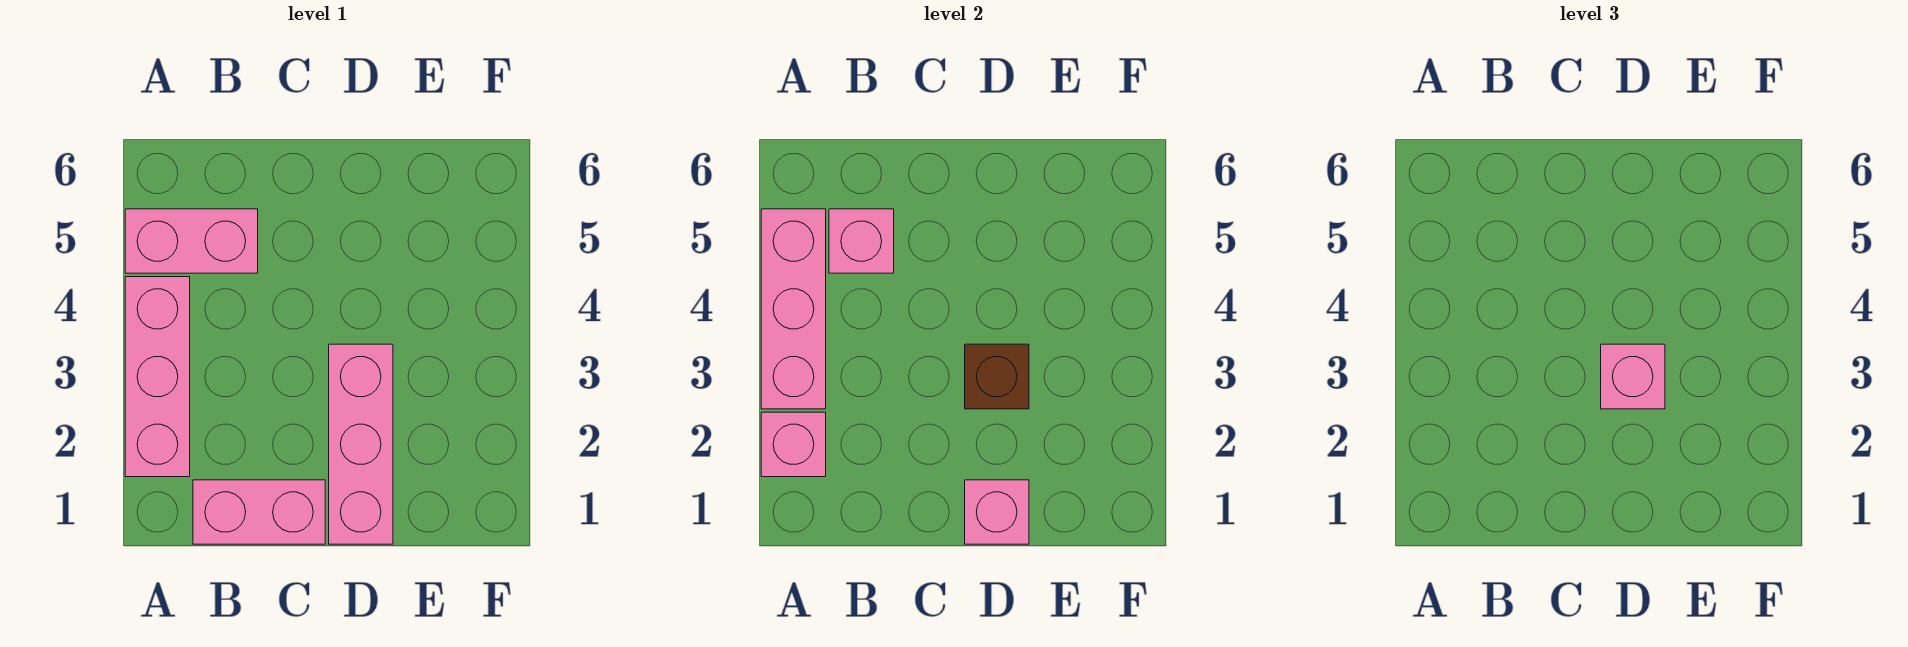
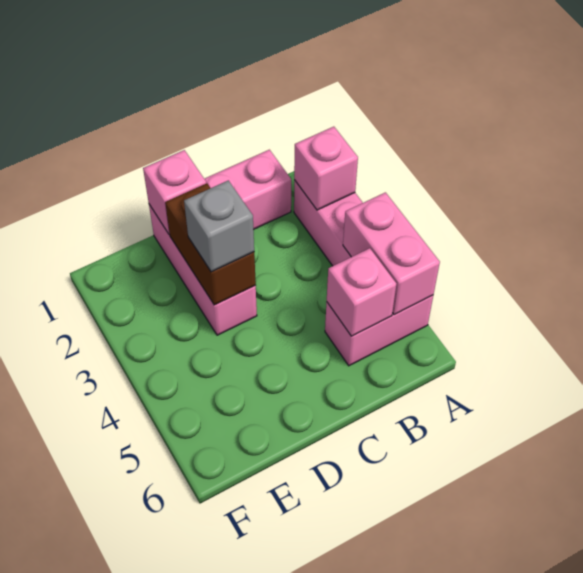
pink 1x3 brick [761,209,826,409] -> pink 1x2 brick [343,192,440,315]
brown 1x1 brick [965,344,1029,409] -> brown 1x2 brick [165,183,256,305]
pink 1x1 brick [1601,344,1665,409] -> grey 1x1 brick [184,180,254,272]

